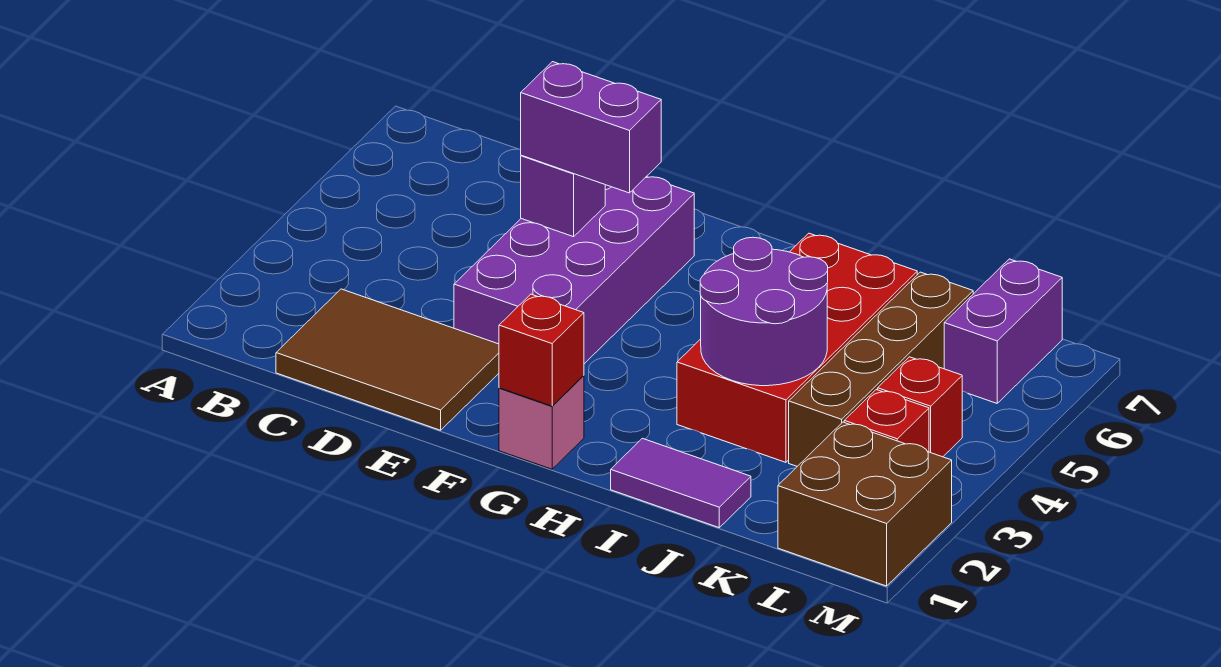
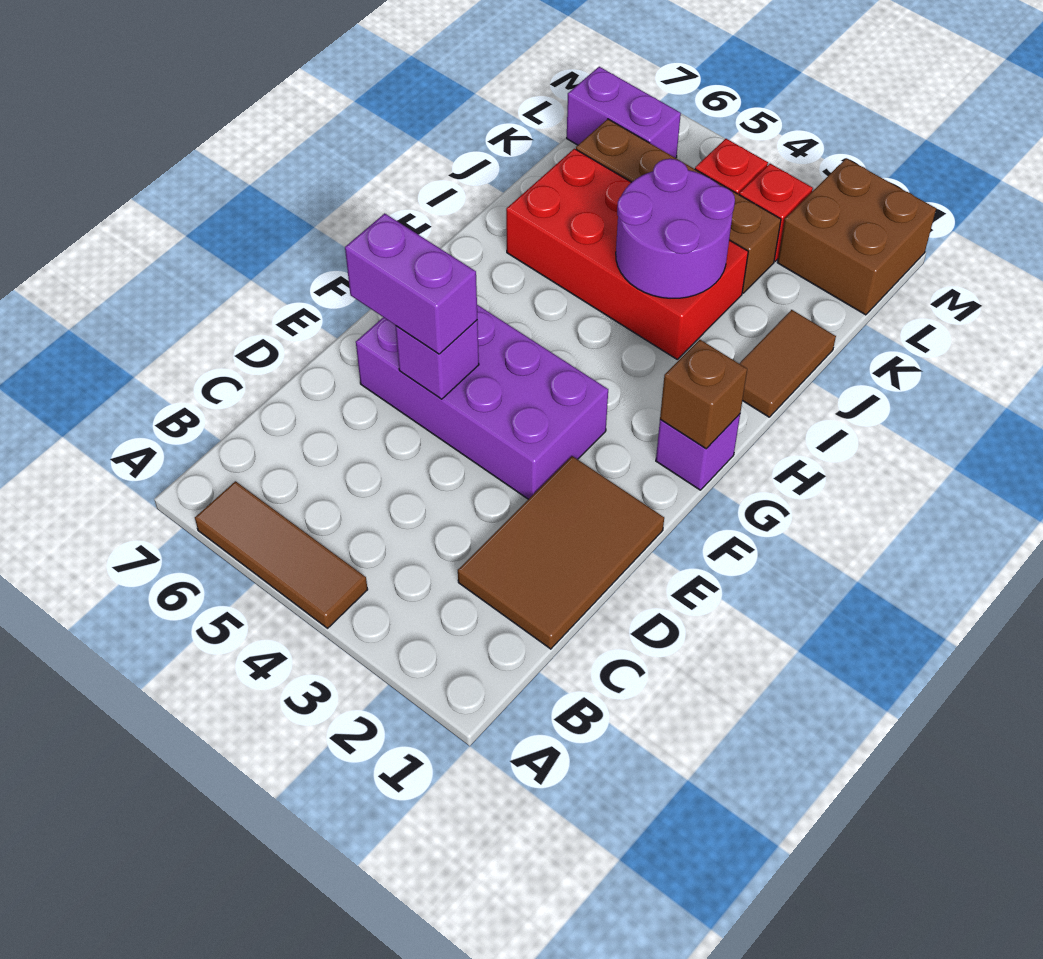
none -> brown 1x3 tile [195,481,368,628]
purple 1x2 brick [521,62,661,193] -> purple 1x2 brick turned to [345,213,477,354]
pink 1x1 brick [499,376,584,469] -> purple 1x1 brick [656,414,740,490]
red 1x1 brick [499,294,584,406] -> brown 1x1 brick [660,340,747,449]
purple 1x2 tile [611,438,751,528] -> brown 1x2 tile [739,310,836,417]

